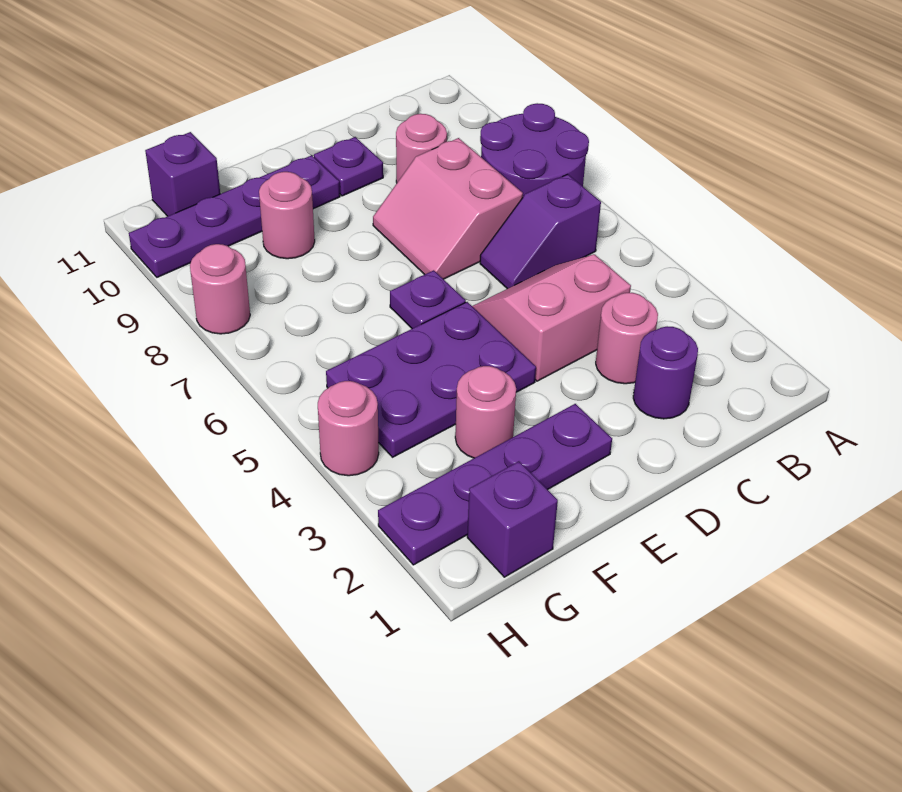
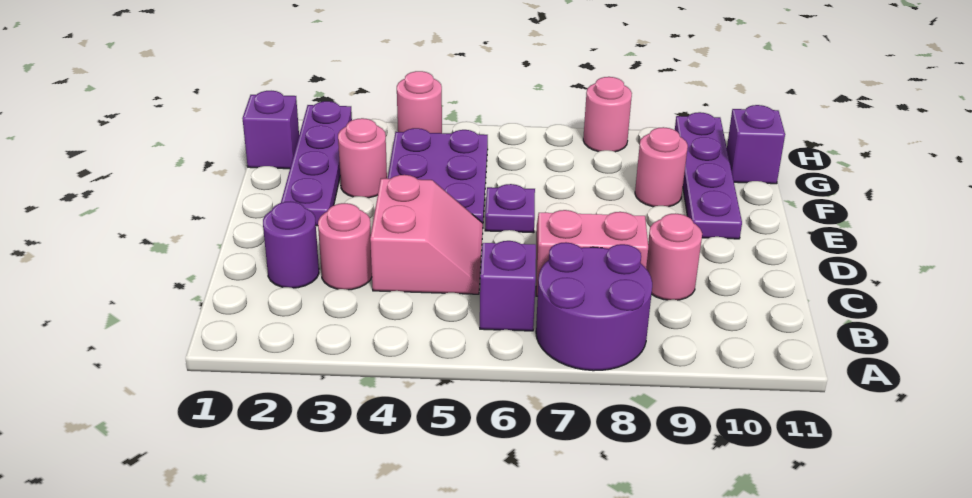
purple 1x1 plate [314,137,383,196] -> none

